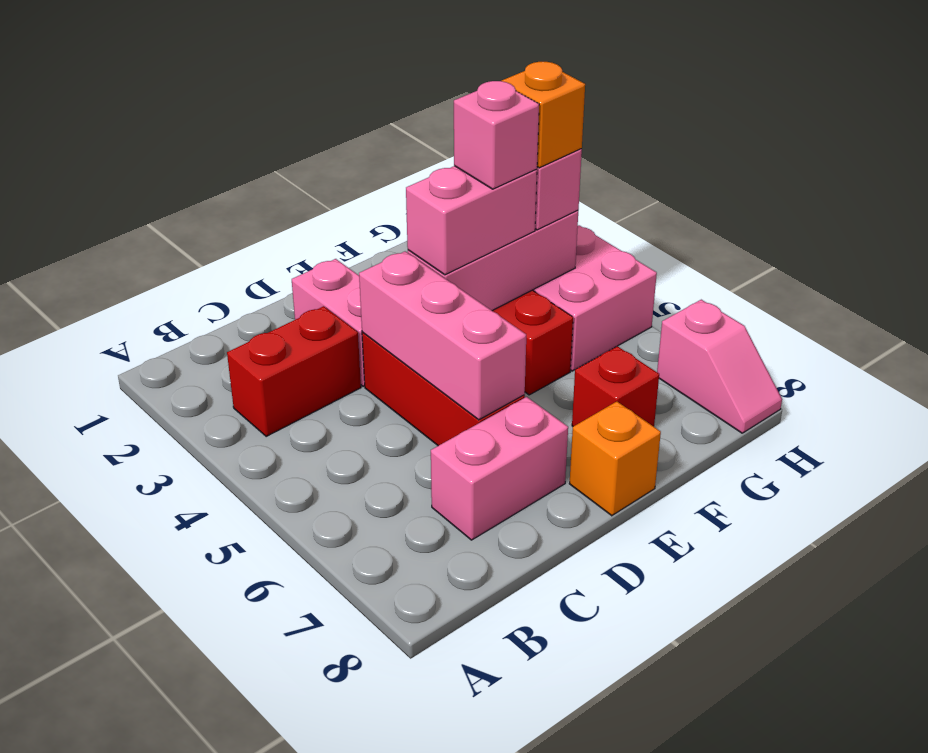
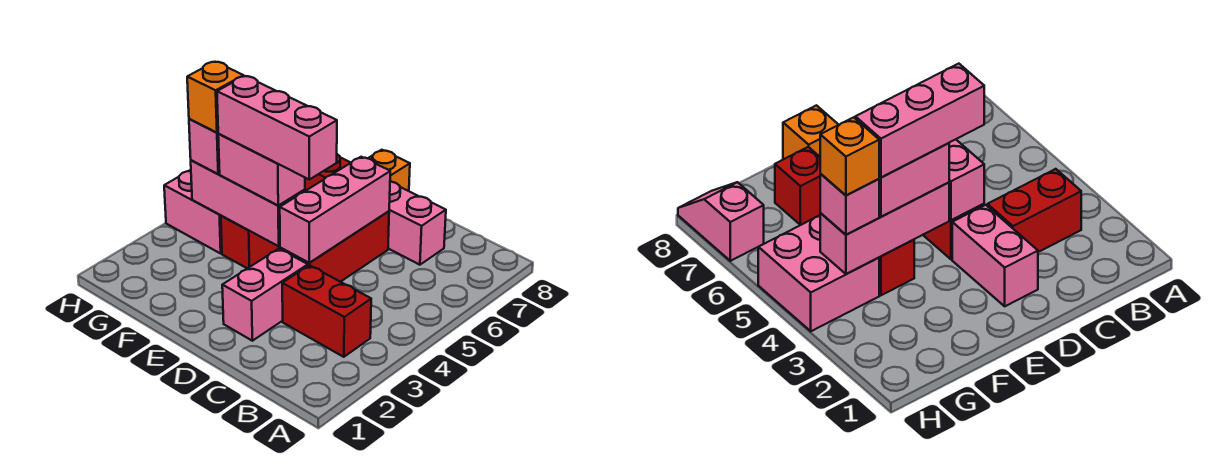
pink 1x1 brick [454,81,539,189] -> pink 1x3 brick [217,76,337,179]

